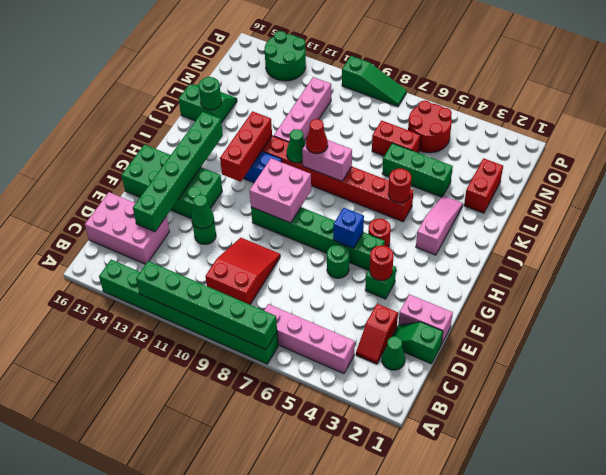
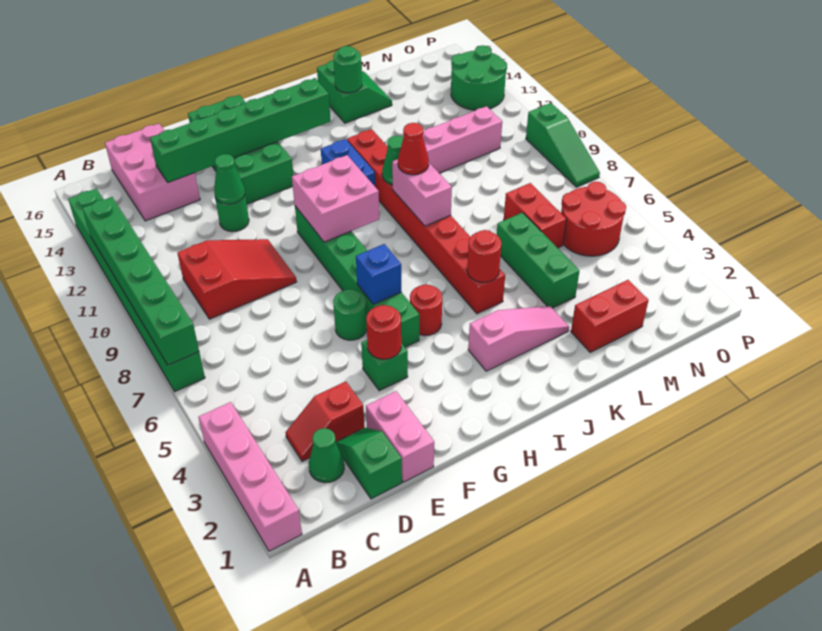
pink 1x4 brick [264,304,355,374] -> pink 1x4 brick moved to [199,402,302,551]
red 1x3 brick [220,111,272,182] -> none

